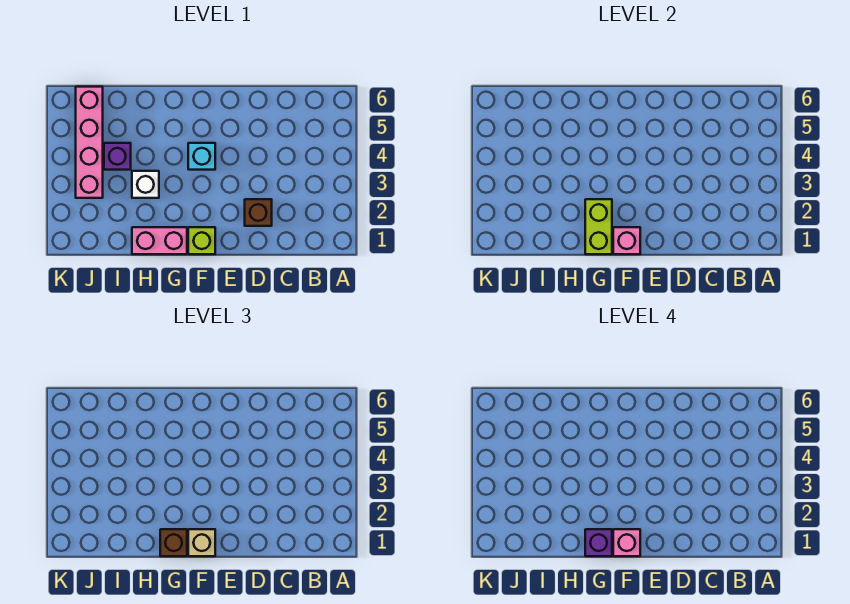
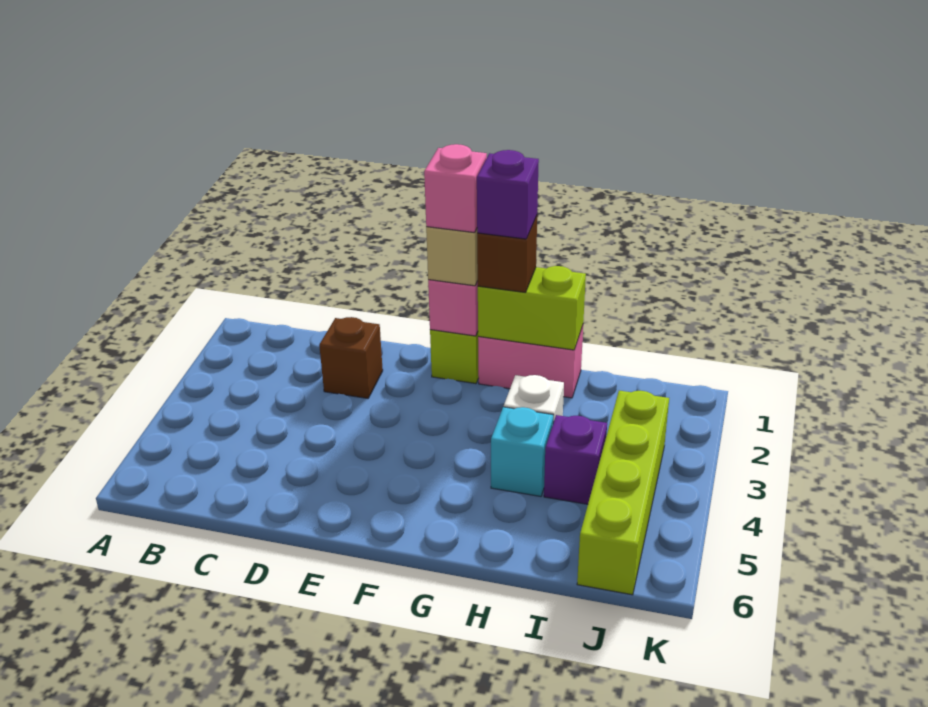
cyan 1x1 brick [188,143,215,170] -> cyan 1x1 brick moved to [491,407,553,496]
lime 1x2 brick [585,199,612,254] -> lime 1x2 brick turned to [478,266,586,350]
pink 1x4 brick [76,87,103,198] -> lime 1x4 brick [577,391,669,595]

